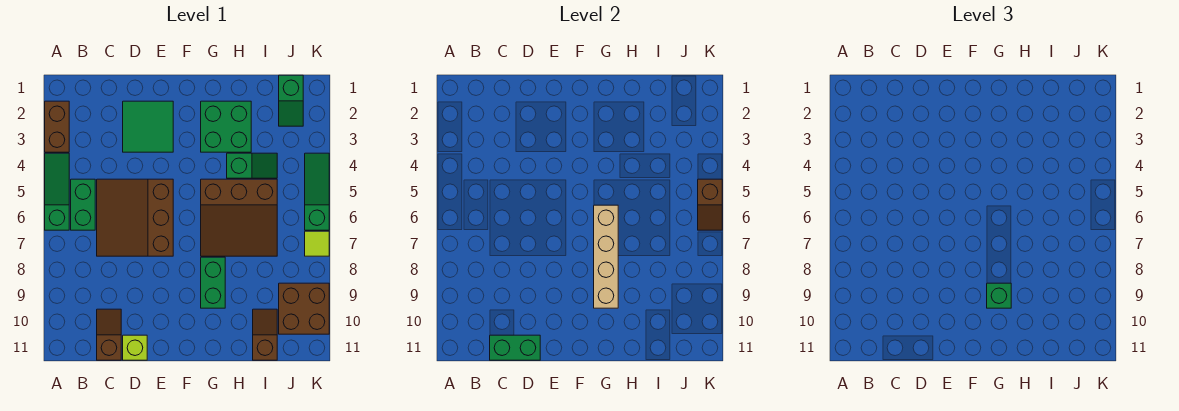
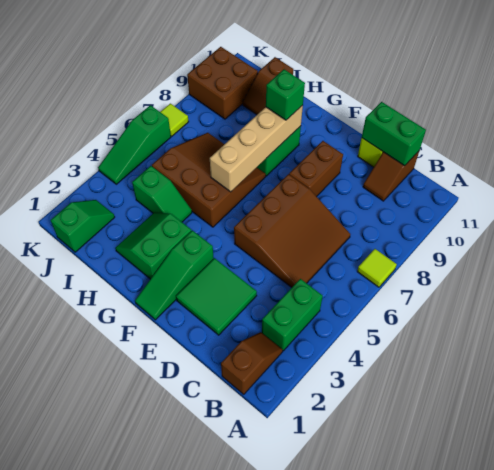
brown 1x2 brick [45,101,69,152] -> brown 1x2 brick moved to [289,141,343,197]
green 1x3 slope [45,153,69,230] -> green 1x3 slope moved to [135,230,214,320]
none -> lime 1x1 tile [357,249,397,287]
green 1x2 brick [71,179,95,230] -> green 1x2 brick moved to [262,279,323,351]
green 2x2 brick [201,101,251,152] -> green 2x2 slope [115,213,191,279]
green 1x2 slope [227,153,277,178] -> green 1x2 slope turned to [132,166,192,222]
brown 1x2 slope [698,179,722,230] -> brown 1x2 slope moved to [221,332,283,394]

